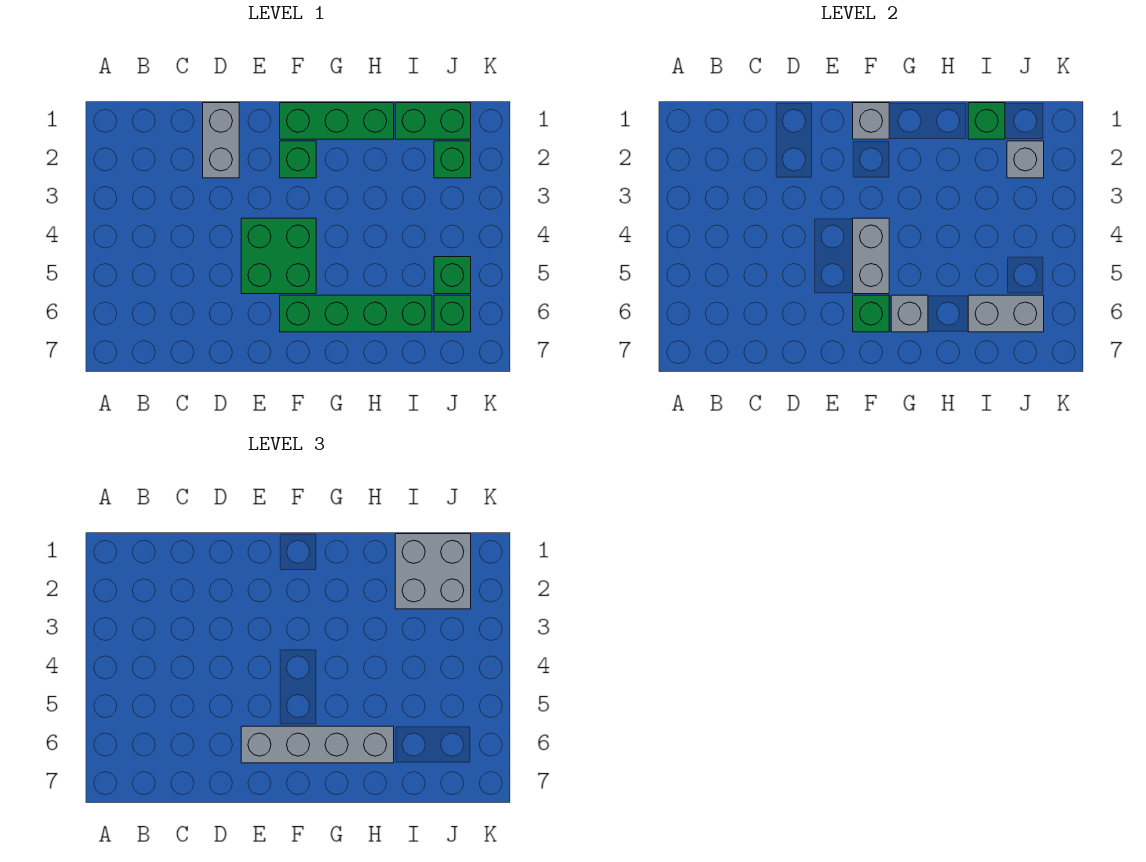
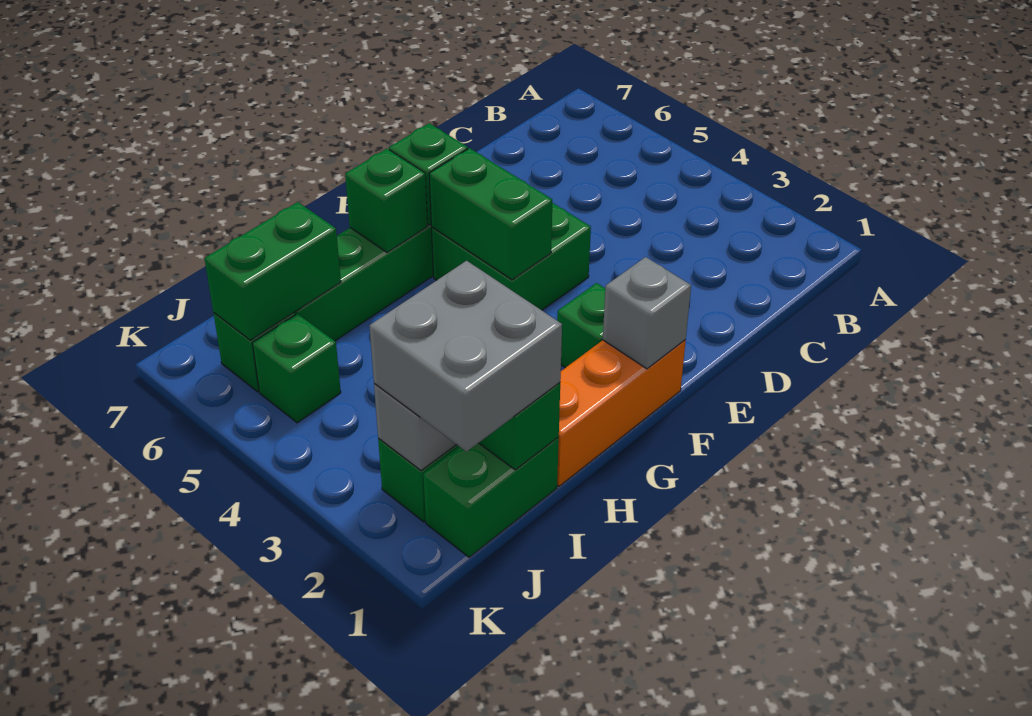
grey 1x2 brick [203,103,239,178] -> none
grey 1x4 brick [241,726,394,763] -> none
green 1x3 brick [280,103,394,139] -> orange 1x3 brick [557,340,686,486]
grey 1x2 brick [853,218,889,294] -> green 1x2 brick [429,148,552,280]
grey 1x1 brick [891,295,928,332] -> green 1x1 brick [345,149,428,253]
grey 1x2 brick [968,295,1044,332] -> green 1x2 brick [204,202,341,340]

